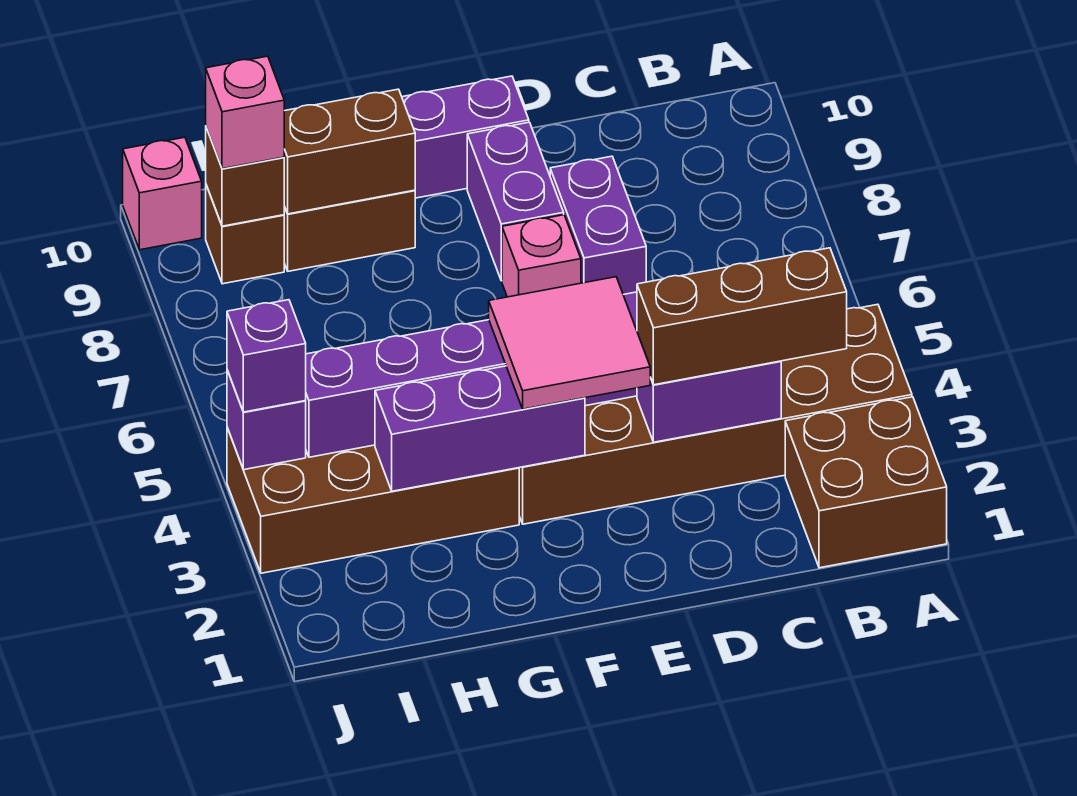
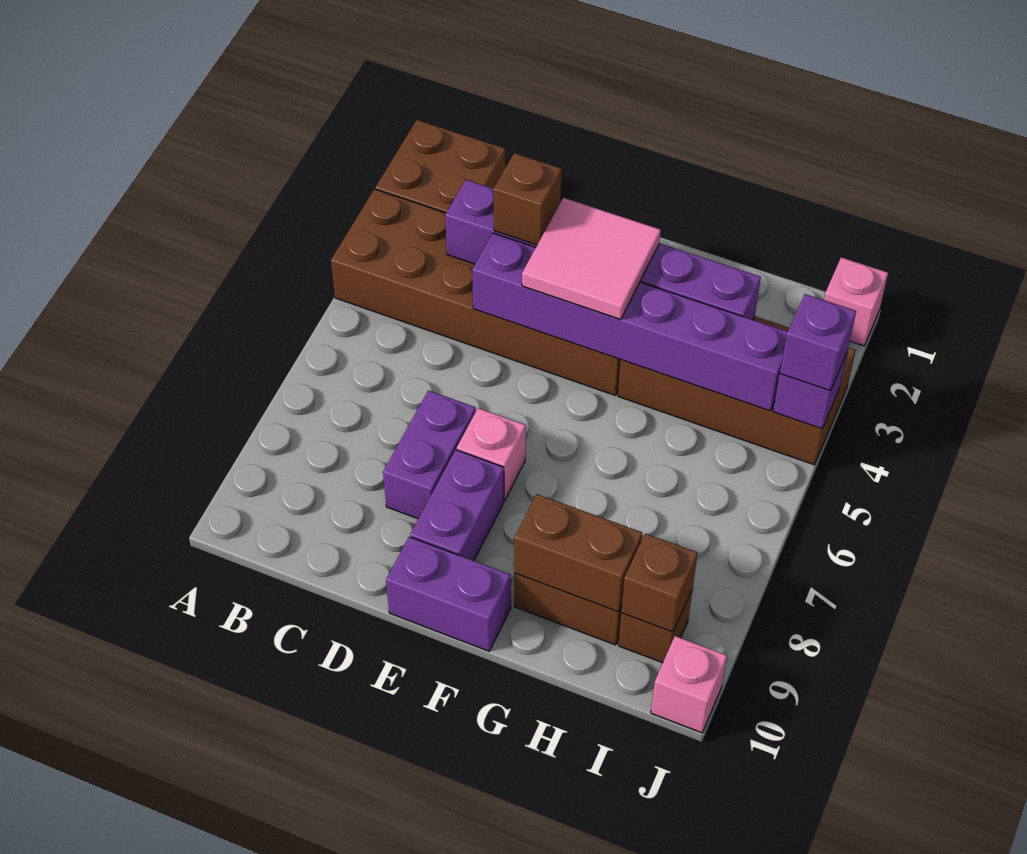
brown 1x3 brick [637,248,847,385] -> brown 1x1 brick [493,153,562,245]
pink 1x1 brick [206,56,284,169] -> pink 1x1 brick moved to [824,257,888,346]

